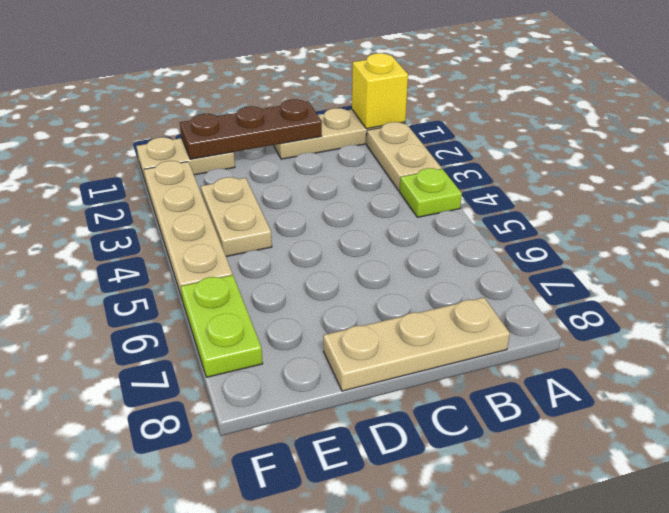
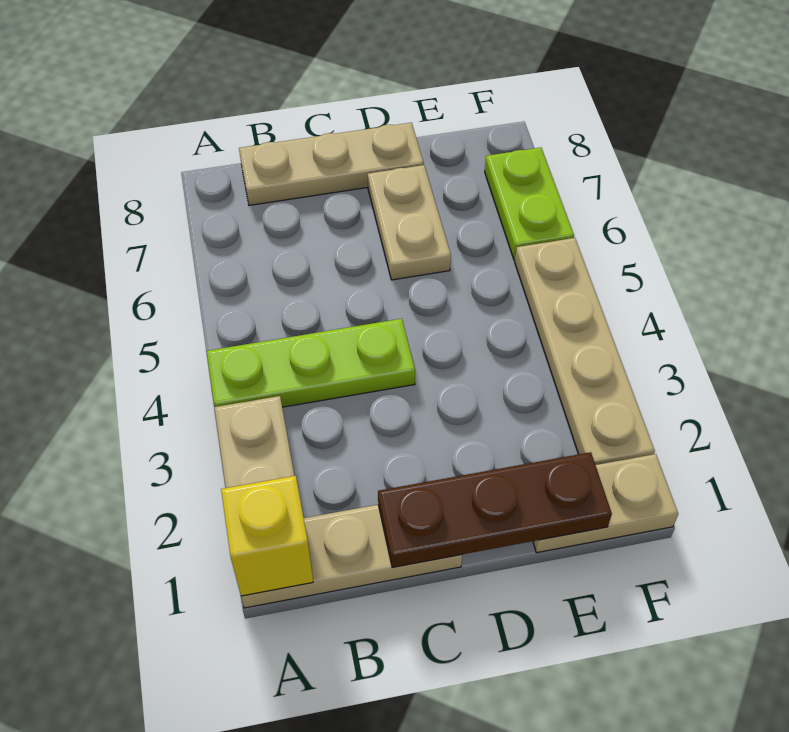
lime 1x1 plate [400,168,462,217] -> lime 1x3 plate [206,319,415,407]
tan 1x2 plate [201,177,272,257] -> tan 1x2 plate moved to [368,165,451,280]

